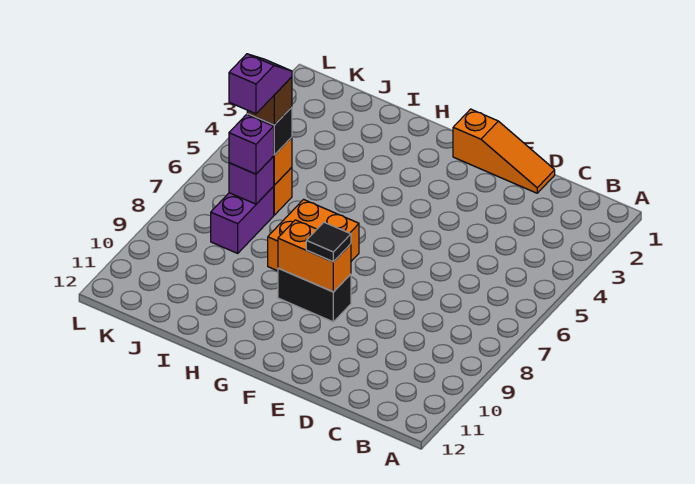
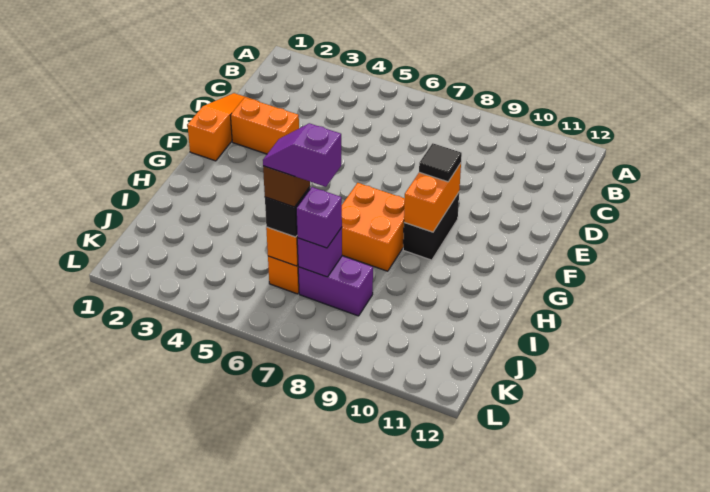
none -> orange 1x2 brick [230,97,299,154]

